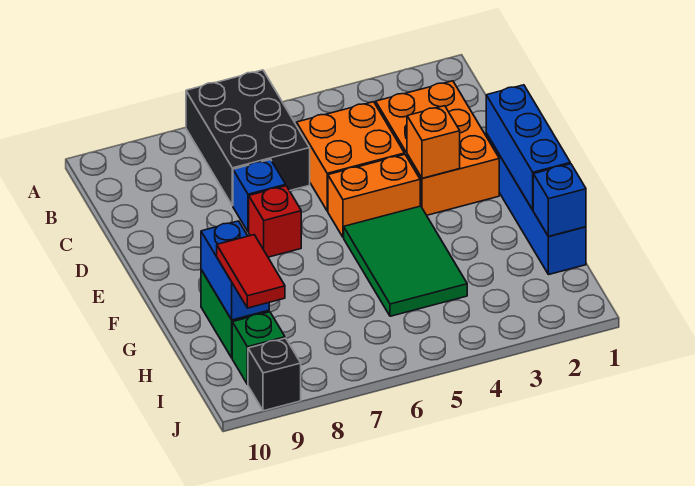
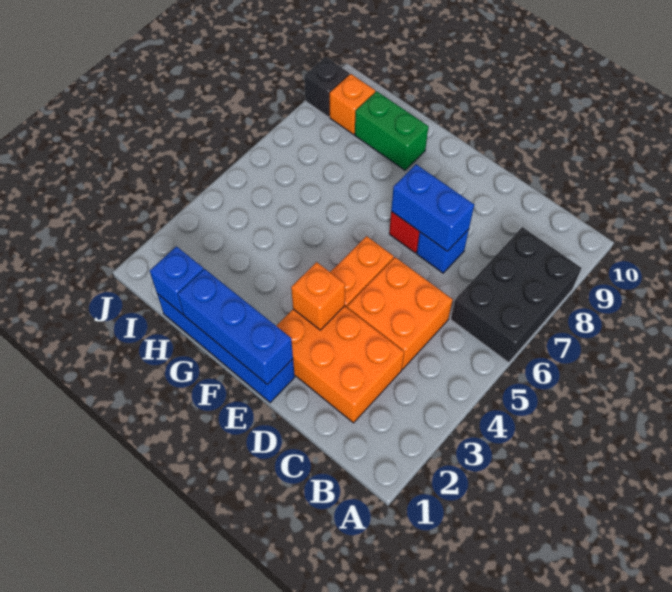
black 2x3 brick [186,70,310,206] -> black 2x3 brick turned to [451,227,581,363]
green 2x3 tile [344,206,467,316] -> none
blue 1x2 brick [201,221,269,320] -> blue 1x2 brick moved to [391,164,474,251]
red 1x2 tile [217,235,285,308] -> none
green 1x1 brick [232,312,285,384] -> orange 1x1 brick [330,74,375,134]

